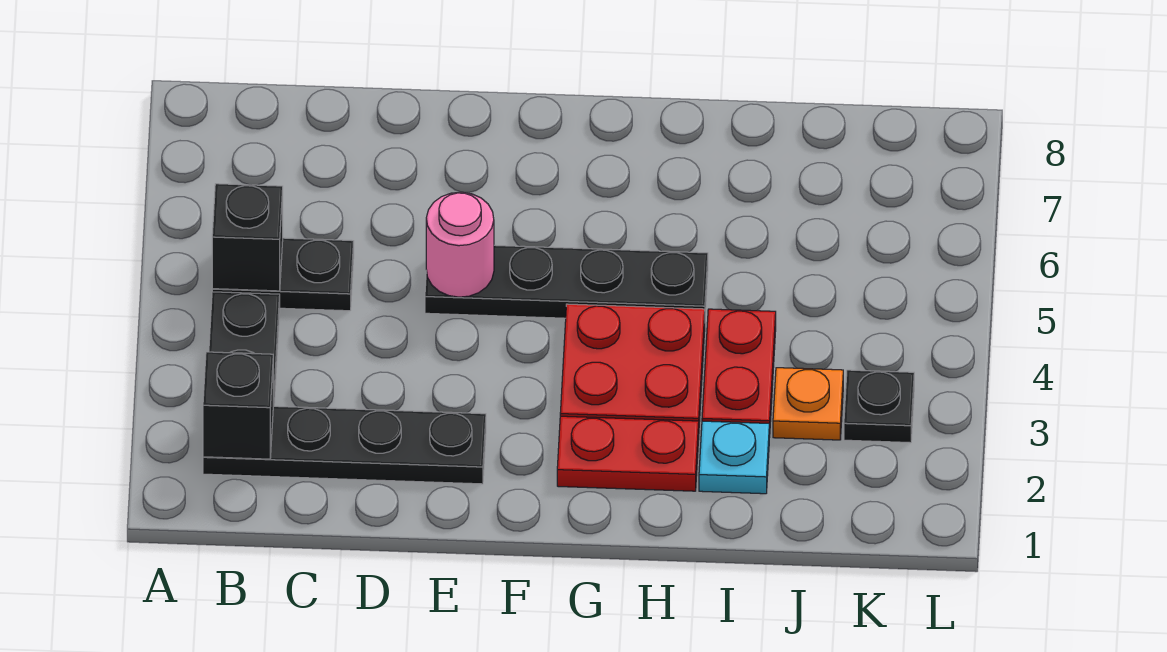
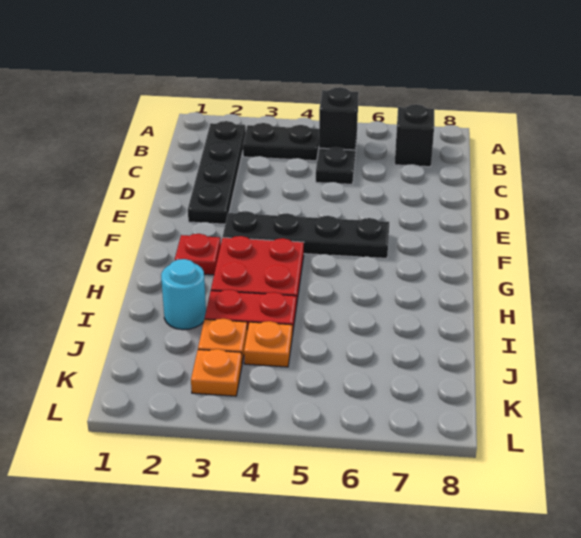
black 1x1 brick [203,352,273,459] -> black 1x1 brick moved to [395,104,434,167]
black 1x4 plate [425,245,708,318] -> black 1x4 plate turned to [223,211,389,258]
pink 1x1 round brick [426,192,494,297] -> none
red 1x2 plate [557,416,699,491] -> red 1x1 plate [175,234,221,275]
cyan 1x1 plate [699,421,769,494] -> cyan 1x1 round brick [161,259,206,330]
none -> orange 1x1 plate [244,321,292,367]
black 1x1 plate [844,370,914,443] -> orange 1x1 plate [191,349,242,396]

